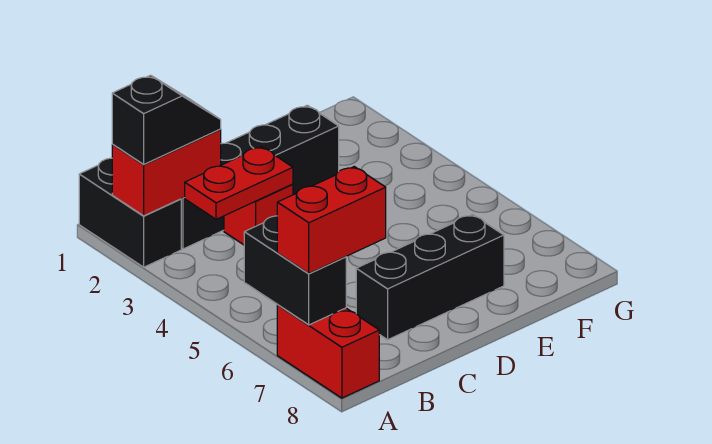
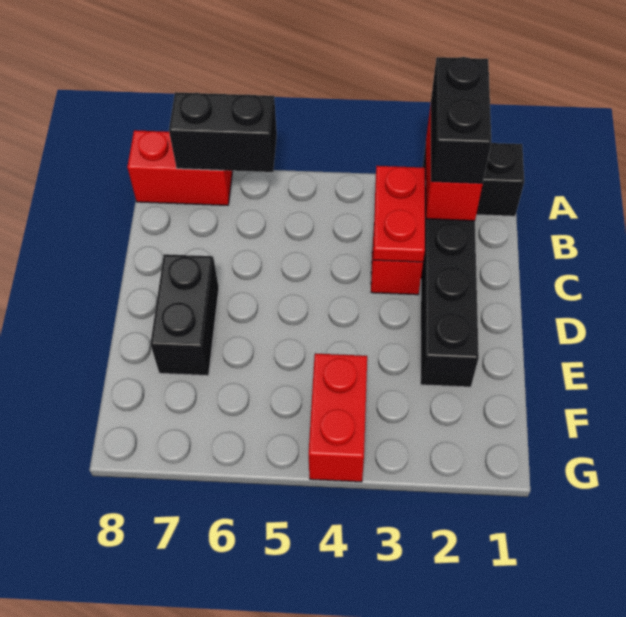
black 1x2 slope [112,75,221,164] -> black 1x2 brick [431,57,491,184]
red 1x2 brick [277,167,386,274] -> red 1x2 brick moved to [309,354,367,482]
black 1x3 brick [356,214,504,340] -> black 1x2 brick [150,254,219,376]

